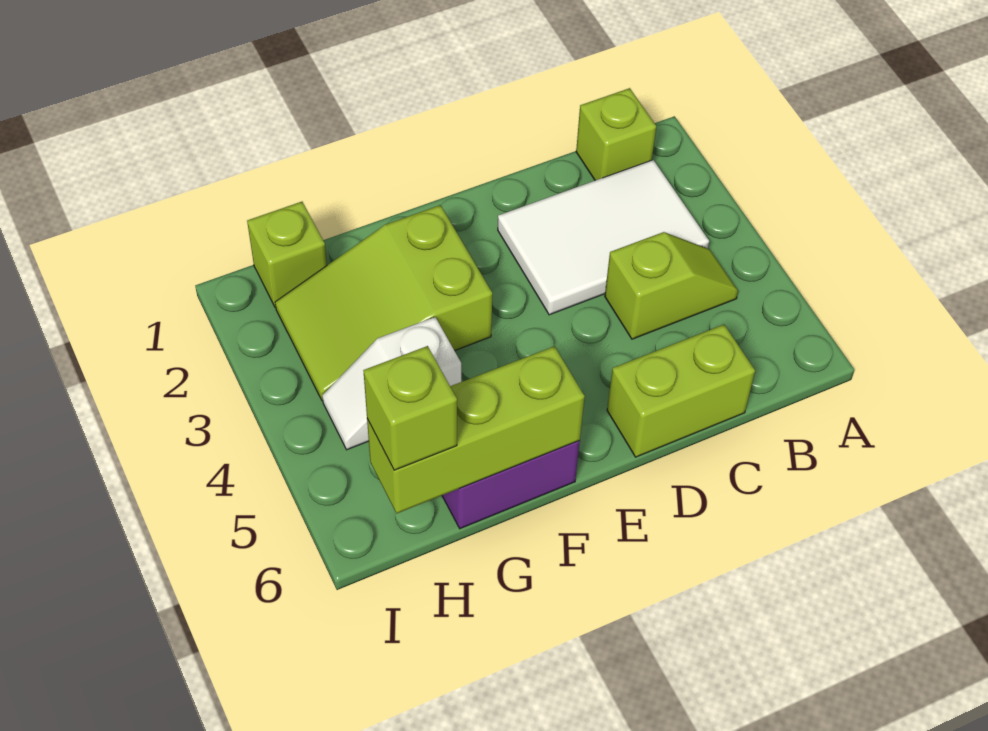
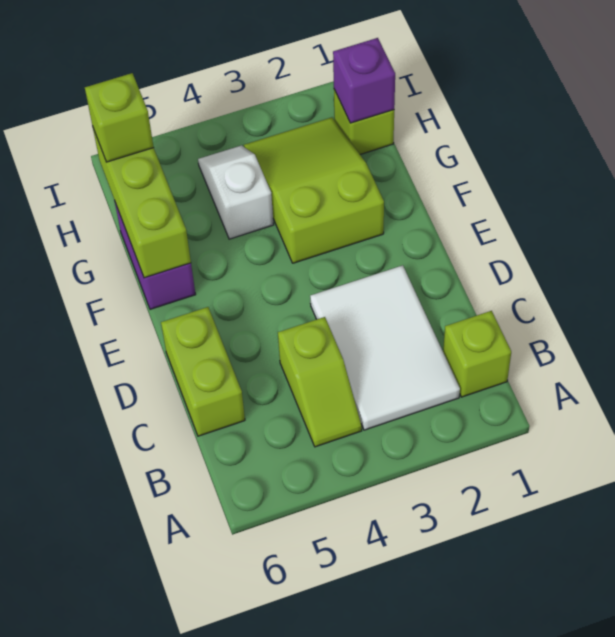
none -> purple 1x1 brick [333,38,395,123]

